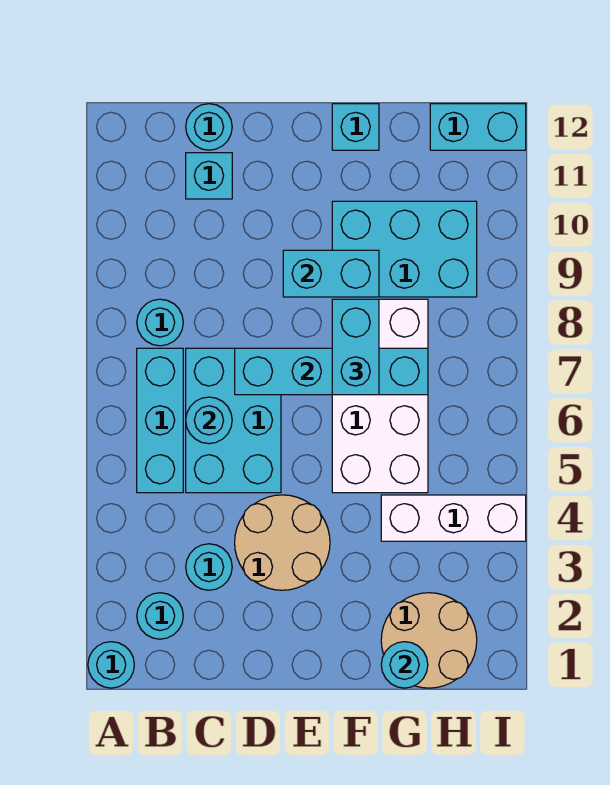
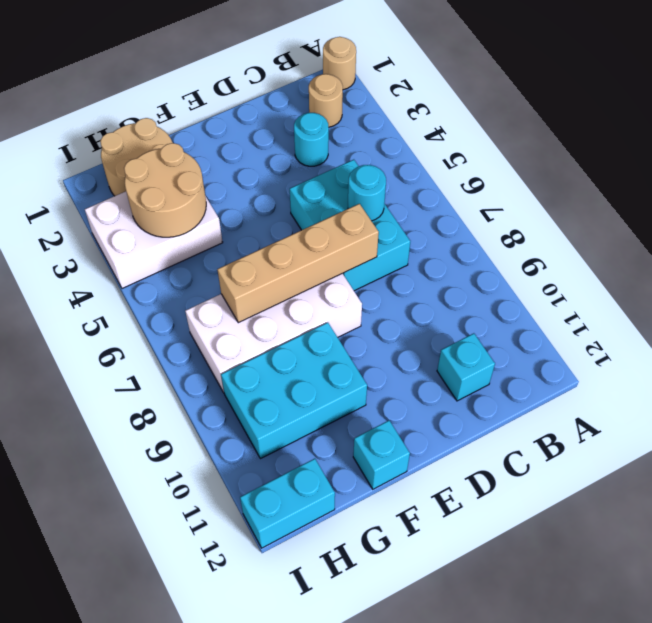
cyan 1x1 round brick [88,642,134,688] -> tan 1x1 round brick [323,37,356,90]
cyan 1x1 round brick [137,593,183,639] -> tan 1x1 round brick [309,74,343,127]
cyan 1x3 brick [137,348,183,493] -> none
cyan 1x1 round brick [137,299,183,346] -> none
cyan 1x1 round brick [186,104,232,150] -> none
tan 2x2 round brick [235,495,330,590] -> tan 2x2 round brick moved to [124,143,206,237]
cyan 1x4 brick [235,348,428,395] -> tan 1x4 brick [217,204,379,323]
cyan 1x2 brick [283,250,379,297] -> none
white 2x4 brick [332,299,428,493] -> white 2x4 brick turned to [185,273,362,393]
cyan 1x2 brick [332,299,379,395] -> none
cyan 1x1 round brick [381,642,428,688] -> none
white 1x3 brick [381,495,526,541] -> white 2x3 brick [85,191,223,288]

